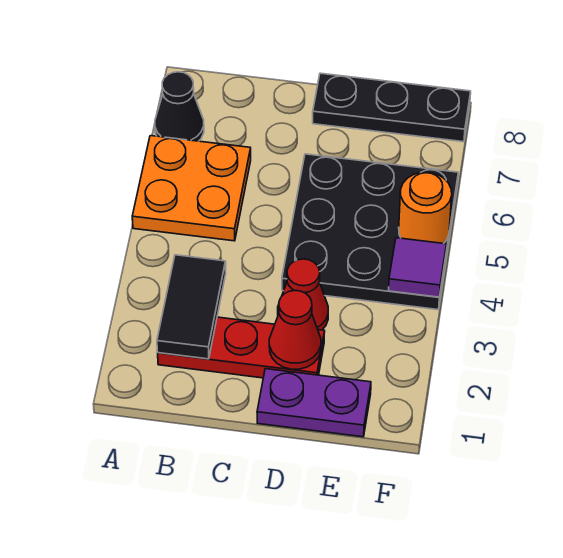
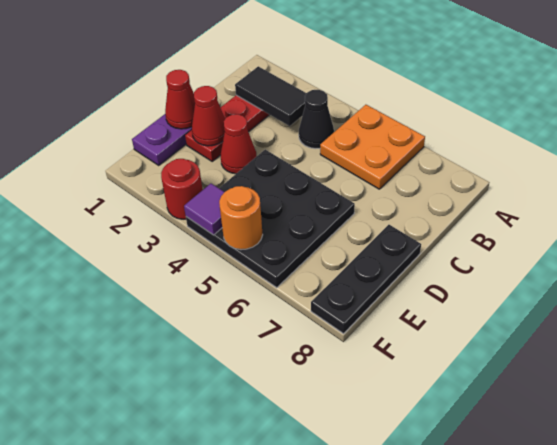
black 1x1 cone [155,72,204,141] -> black 1x1 cone moved to [299,90,334,149]
none -> red 1x1 cone [165,70,195,129]
none -> red 1x1 round brick [161,159,203,219]

